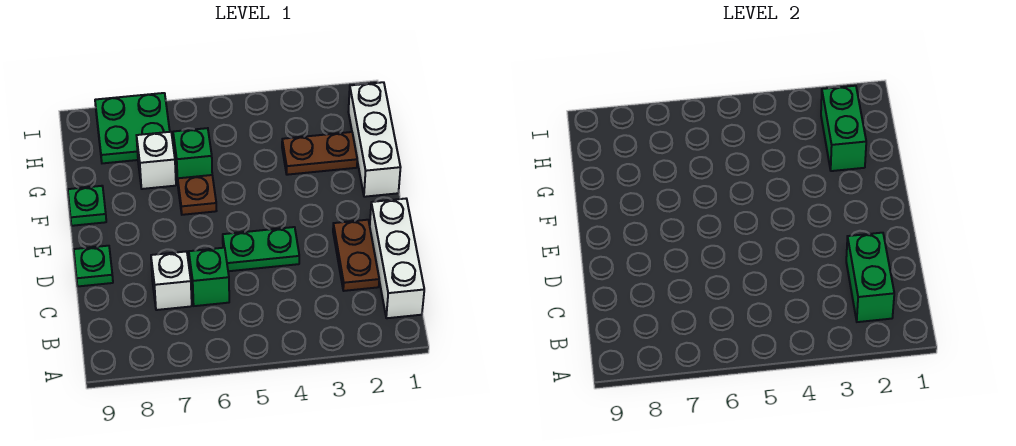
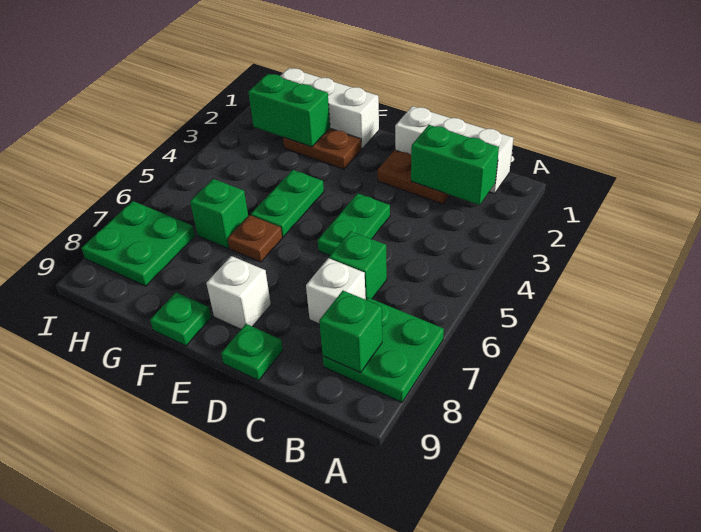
none -> green 2x2 plate [323,297,444,402]
none -> green 1x1 brick [319,291,382,373]
none -> green 1x2 plate [251,170,324,237]
brown 1x2 plate [282,132,357,175] -> brown 1x2 plate turned to [283,128,362,169]
white 1x1 brick [136,132,176,189] -> white 1x1 brick moved to [206,256,271,329]

